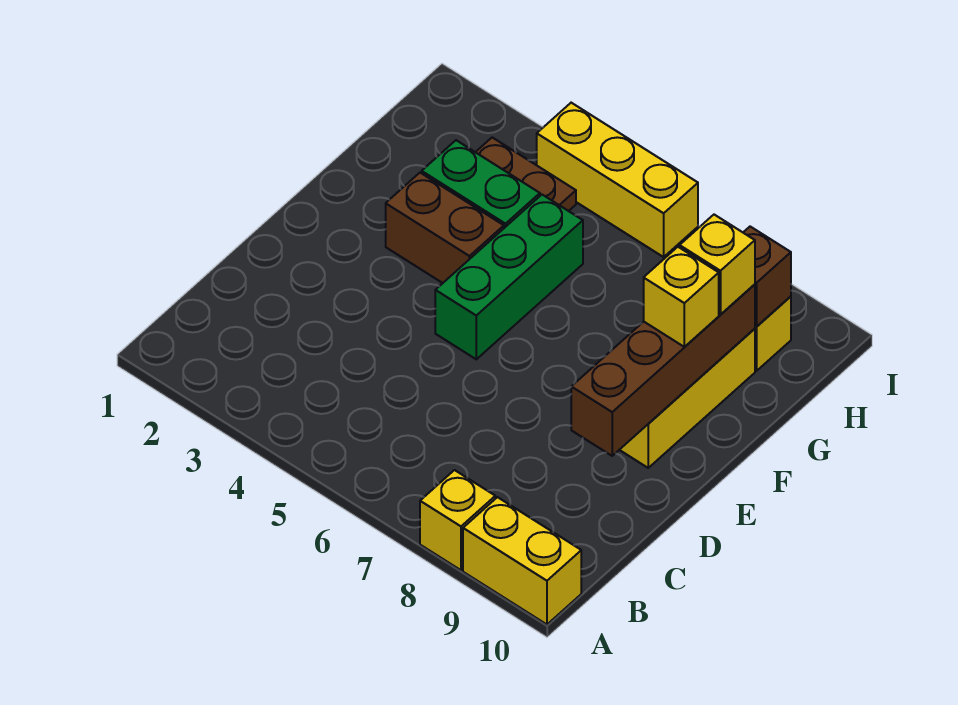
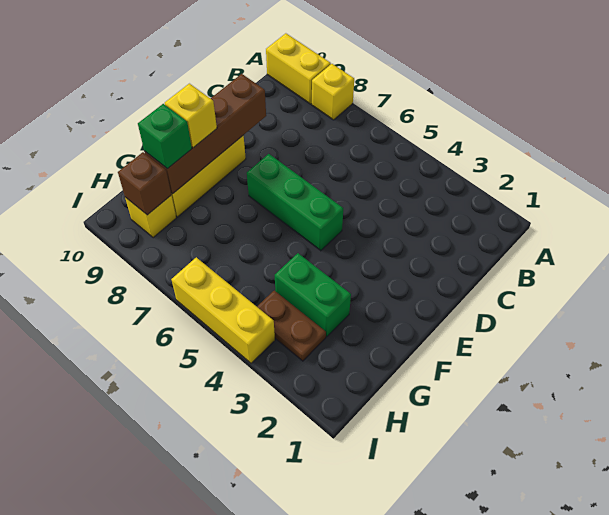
green 1x3 brick [435,195,583,359] -> green 1x3 brick turned to [247,154,343,251]
brown 1x2 brick [386,173,504,283] -> none
yellow 1x1 brick [680,215,755,315] -> green 1x1 brick [138,104,192,169]

